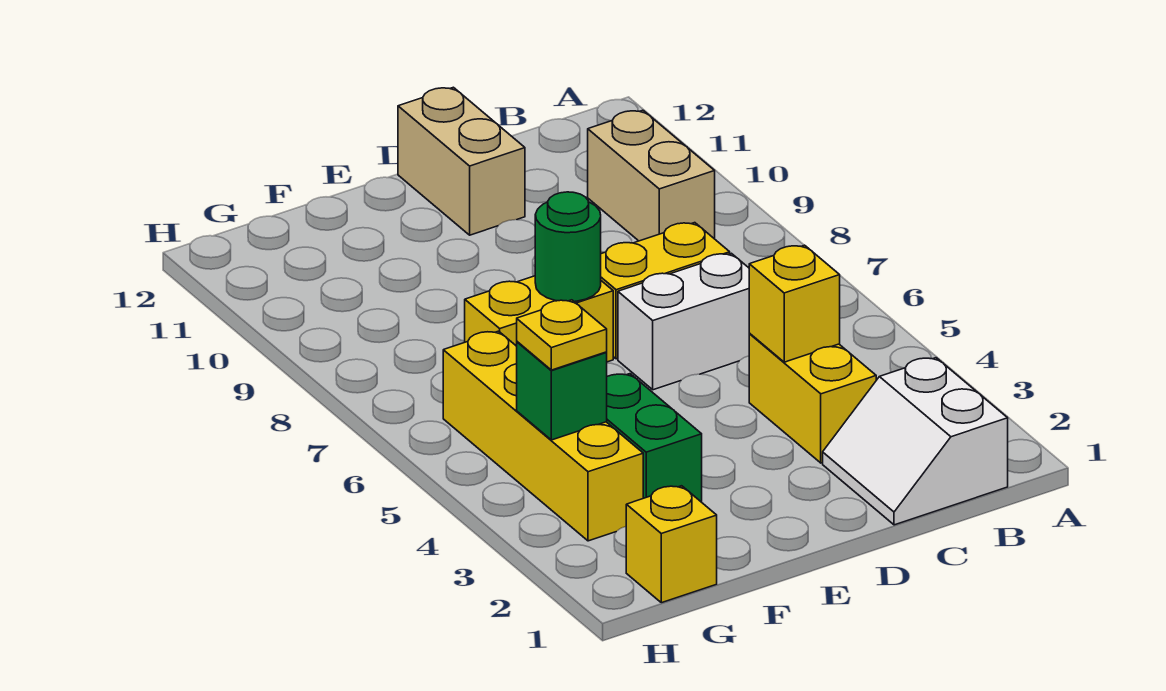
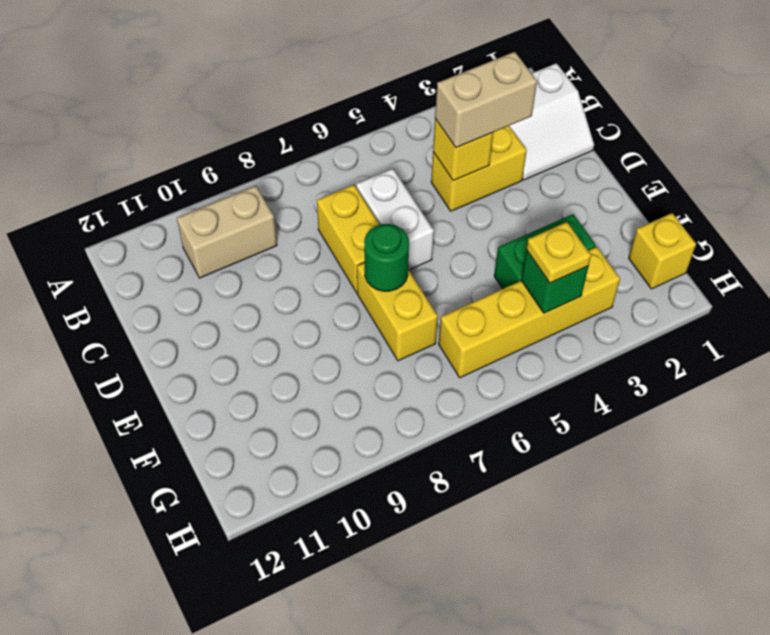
tan 1x2 brick [398,87,525,235] -> tan 1x2 brick moved to [435,52,537,148]

